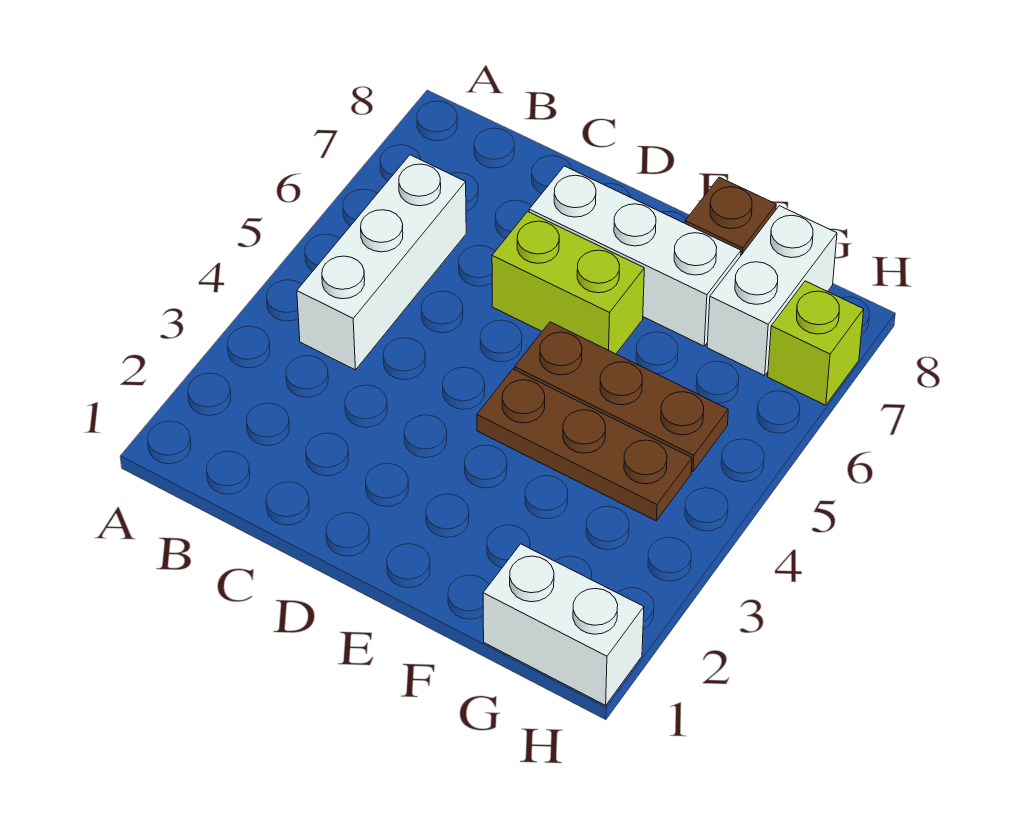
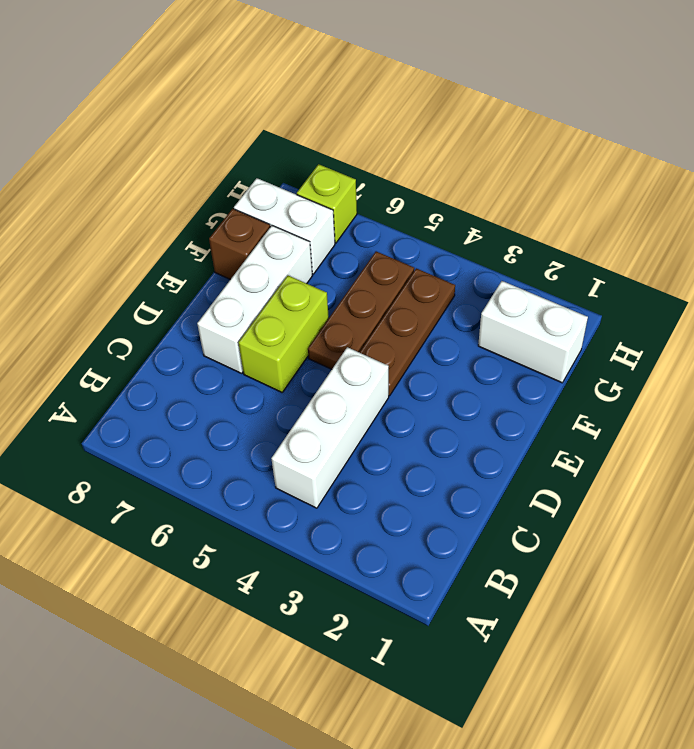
white 1x3 brick [297,155,466,370] -> white 1x3 brick turned to [271,347,389,508]
white 1x2 brick [483,544,644,705] -> white 1x2 brick turned to [478,281,588,383]

